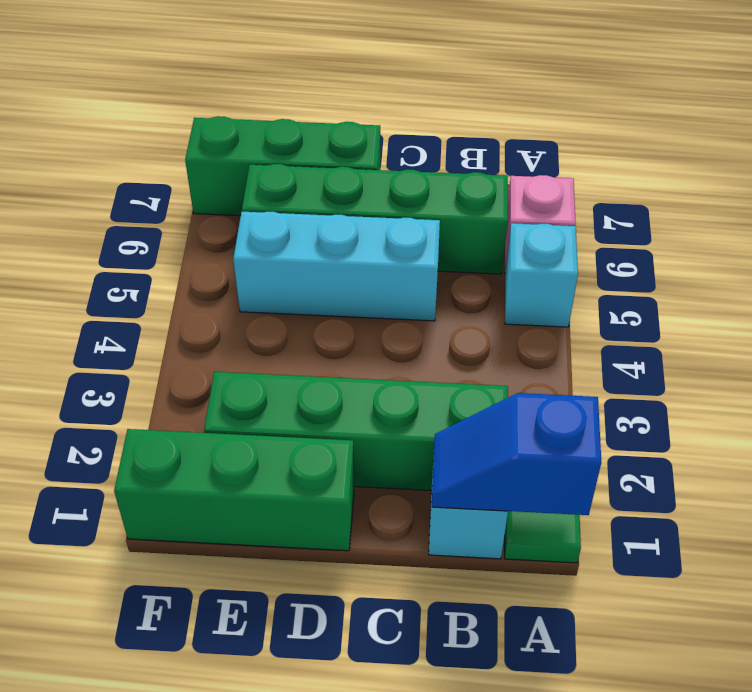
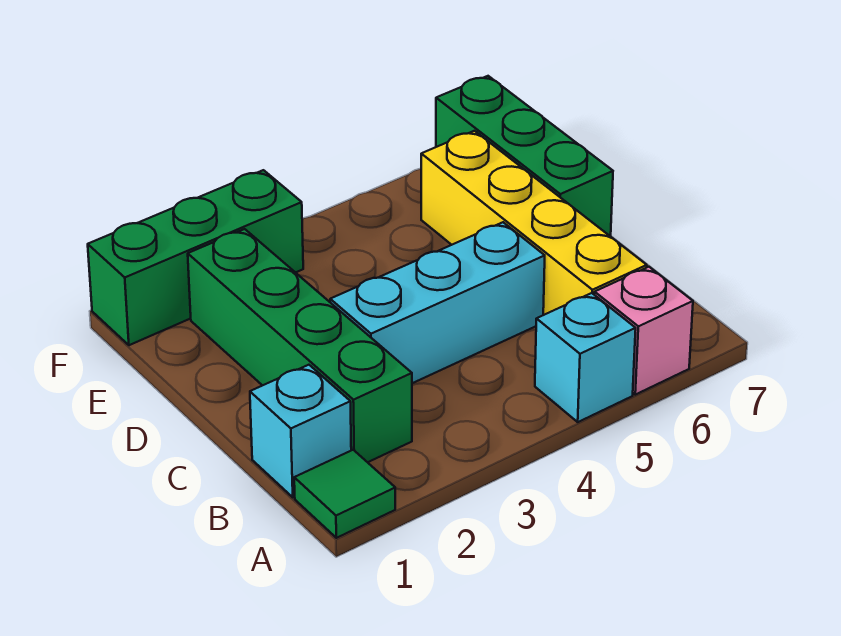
blue 1x2 slope [432,393,601,515] -> none
green 1x4 brick [242,164,508,274] -> yellow 1x4 brick [421,131,647,315]
cyan 1x3 brick [233,212,440,321] -> cyan 1x3 brick turned to [330,222,545,383]
green 1x3 brick [114,429,354,551] -> green 1x3 brick turned to [88,170,303,345]

